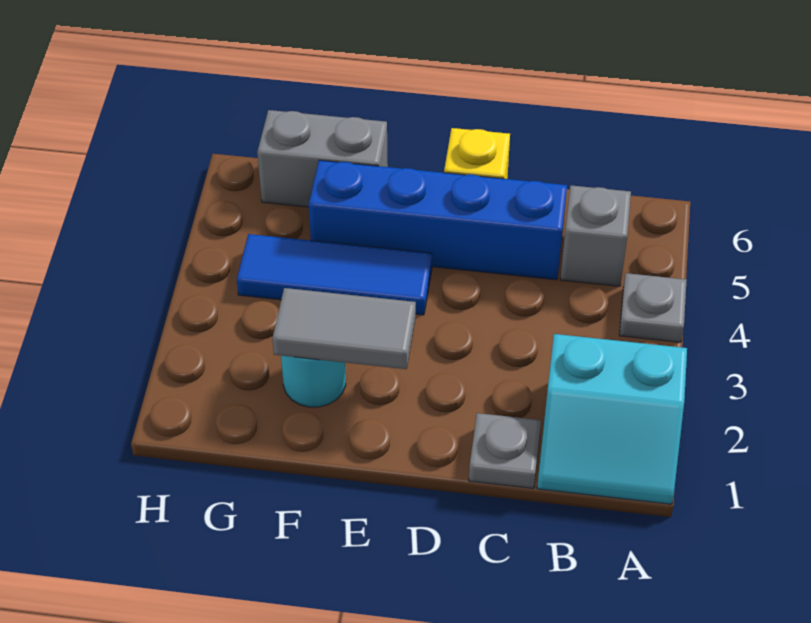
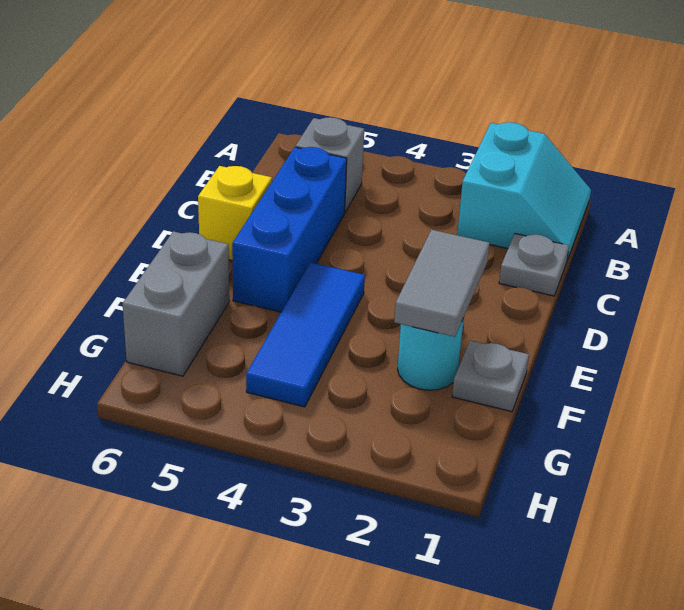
grey 1x1 plate [619,273,687,342] -> grey 1x1 plate moved to [452,340,529,412]
blue 1x4 brick [309,160,567,280] -> blue 1x3 brick [232,147,347,312]

